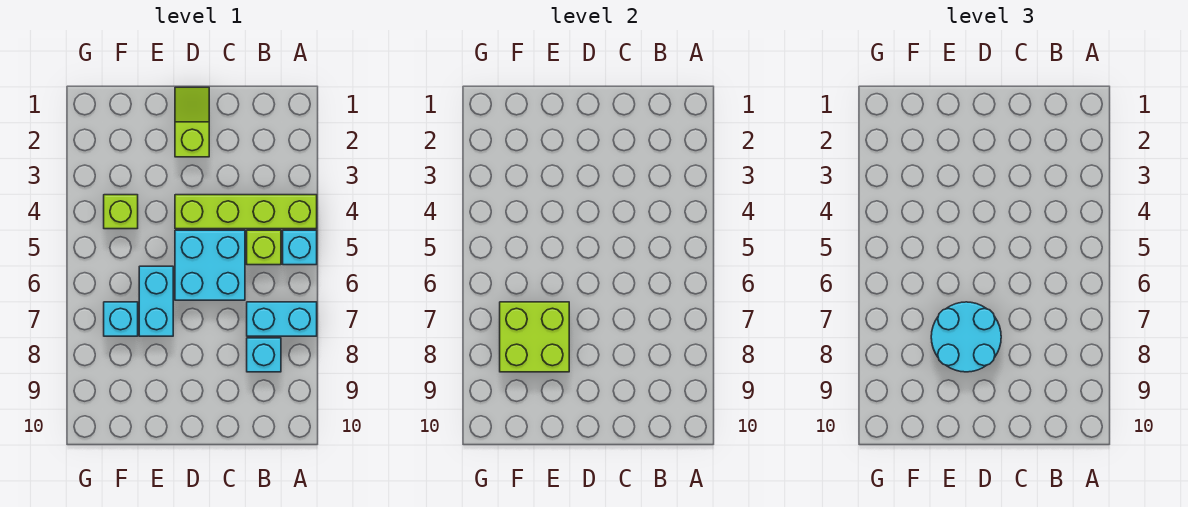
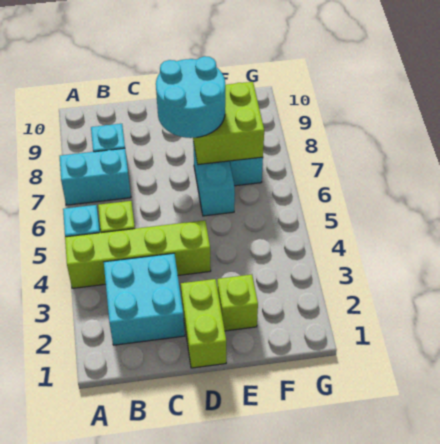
cyan 2x2 brick [175,230,245,300] -> cyan 2x2 brick moved to [104,253,185,345]
lime 1x2 slope [175,87,209,157] -> lime 1x2 brick [181,279,226,368]
lime 1x1 brick [104,195,138,229] -> lime 1x1 brick moved to [217,275,258,331]

